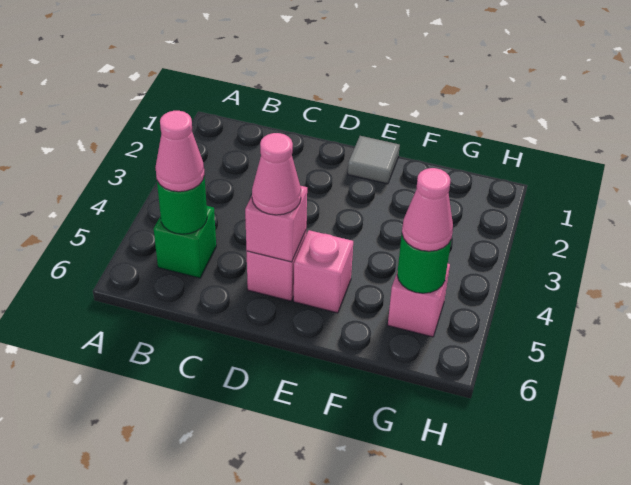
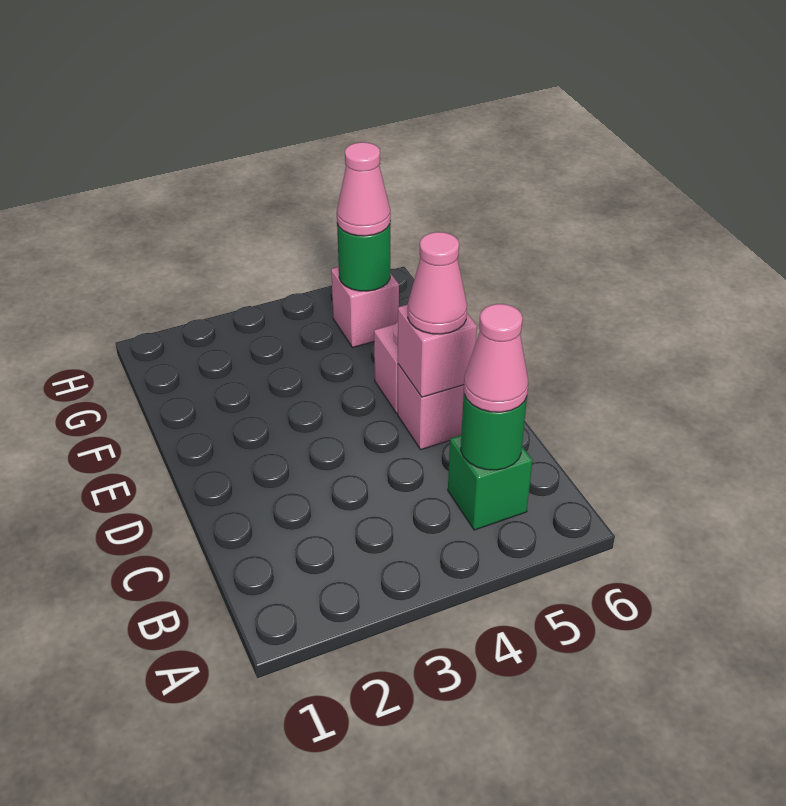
grey 1x1 tile [348,136,400,184] -> none

